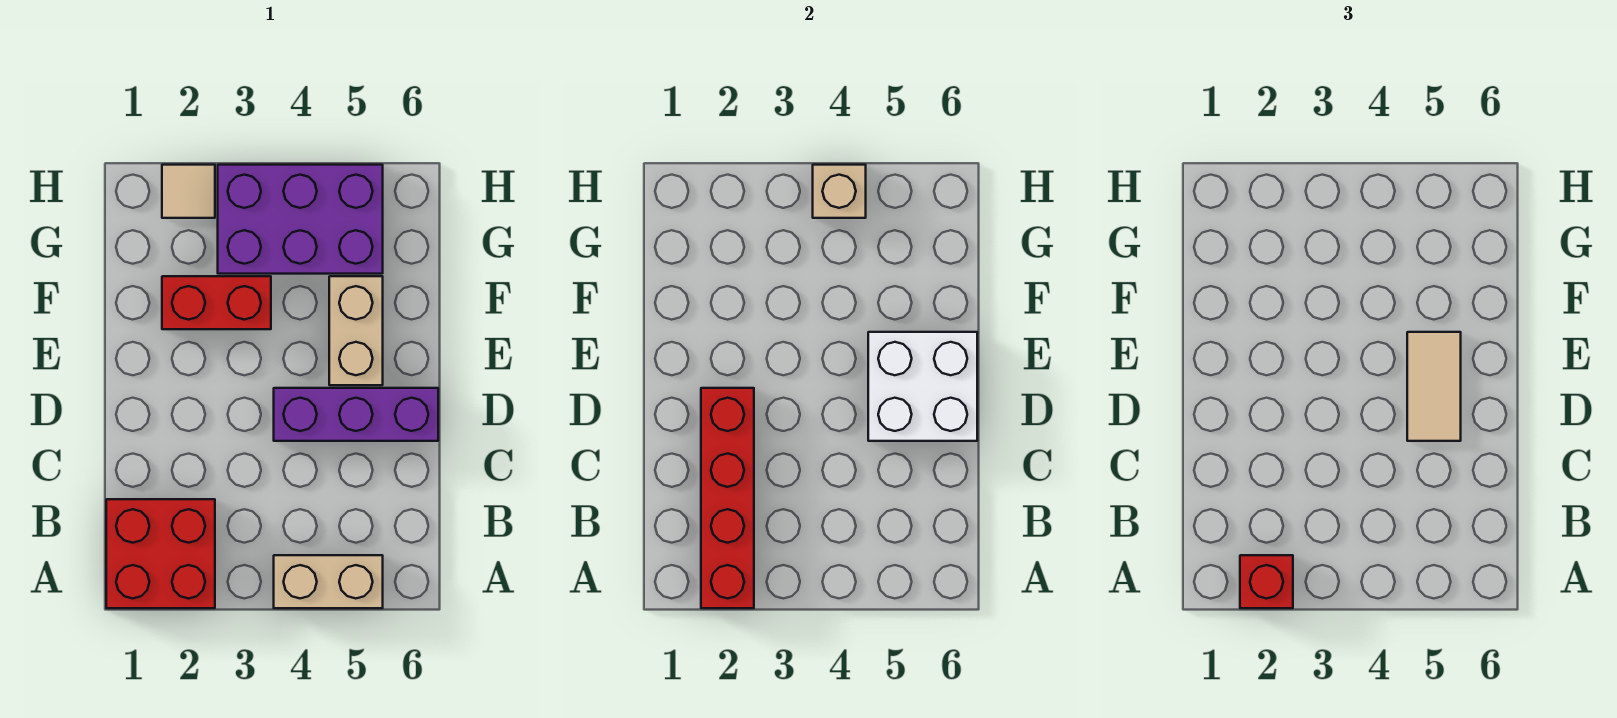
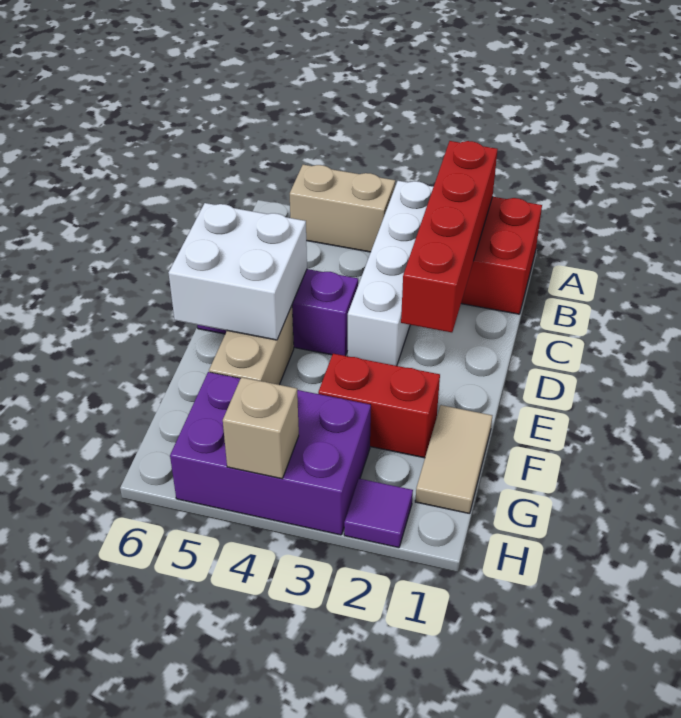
red 1x1 brick [1240,555,1293,608] -> none
none -> white 1x4 brick [348,181,433,366]
tan 1x2 tile [1407,332,1461,441] -> tan 1x2 tile moved to [415,405,492,514]
tan 1x1 tile [162,165,215,218] -> purple 1x1 tile [344,479,413,548]

